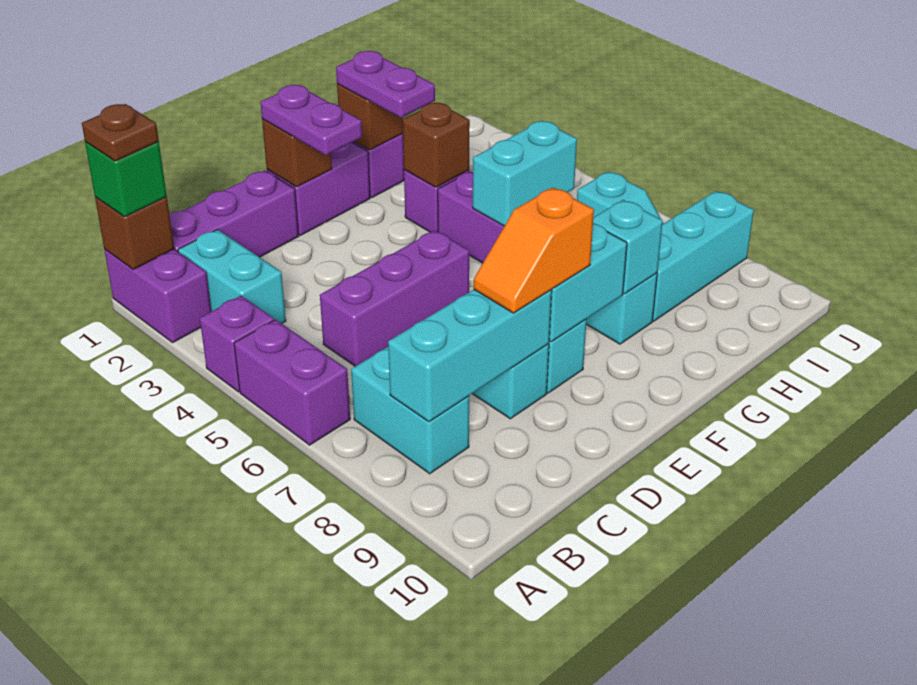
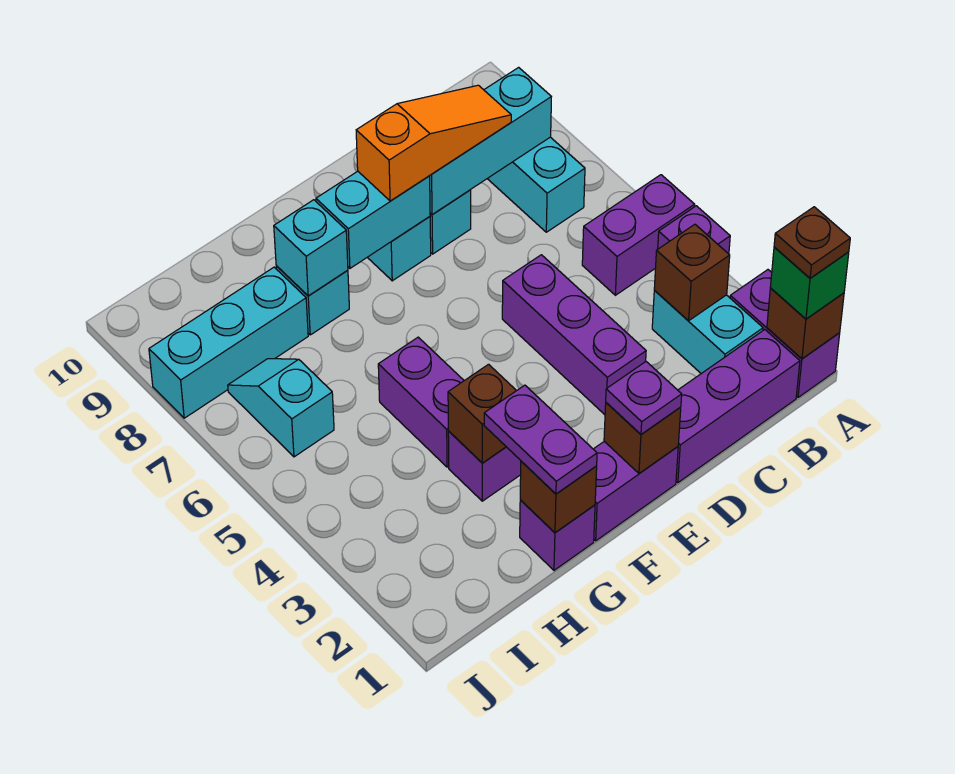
purple 1x2 brick [234,320,350,445] -> purple 1x2 brick turned to [582,175,695,295]
none -> brown 1x1 brick [654,224,730,321]
purple 1x3 brick [320,230,469,366] -> purple 1x3 brick turned to [502,255,646,415]
orange 1x2 slope [474,187,594,313] -> orange 1x3 slope [356,85,511,201]
purple 1x2 plate [260,85,362,155] -> purple 1x1 plate [606,362,682,434]
cyan 1x2 brick [473,121,577,226] -> none

